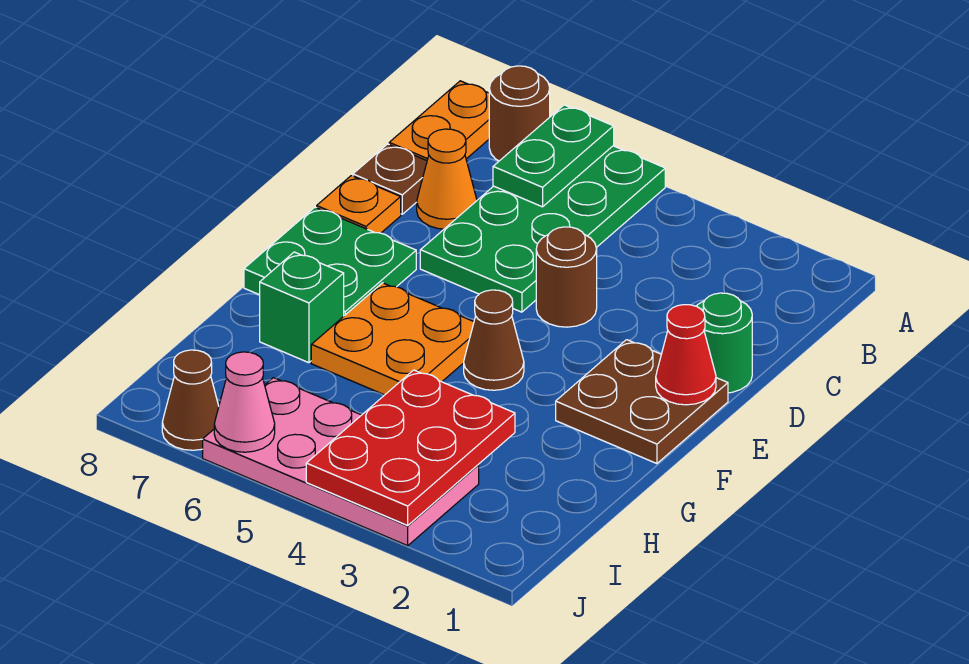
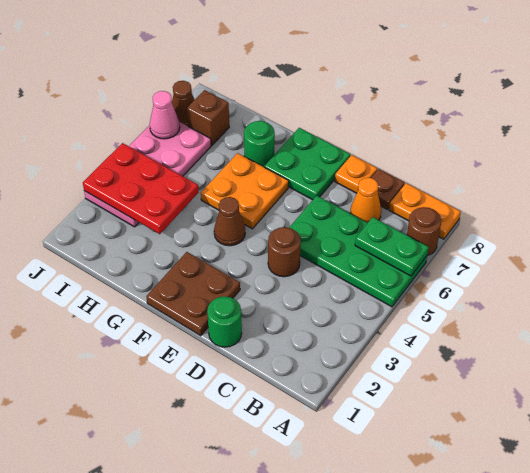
red 1x1 cone [656,305,716,405] -> none
green 1x1 brick [260,252,344,363] -> green 1x1 round brick [244,121,275,167]
none -> brown 1x1 brick [187,90,229,145]

